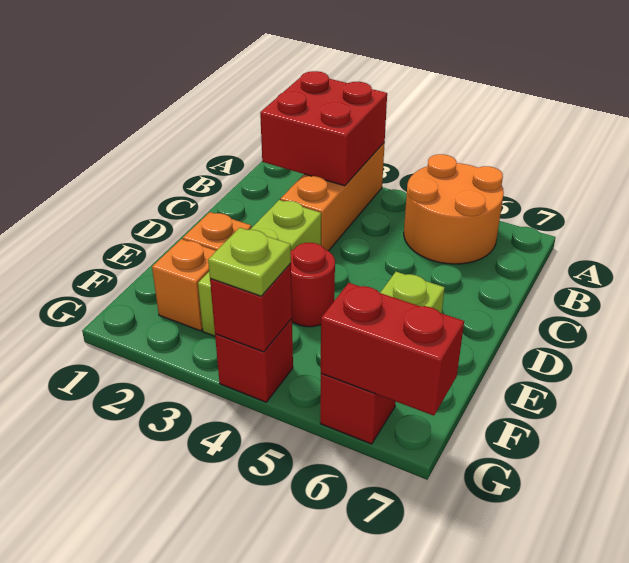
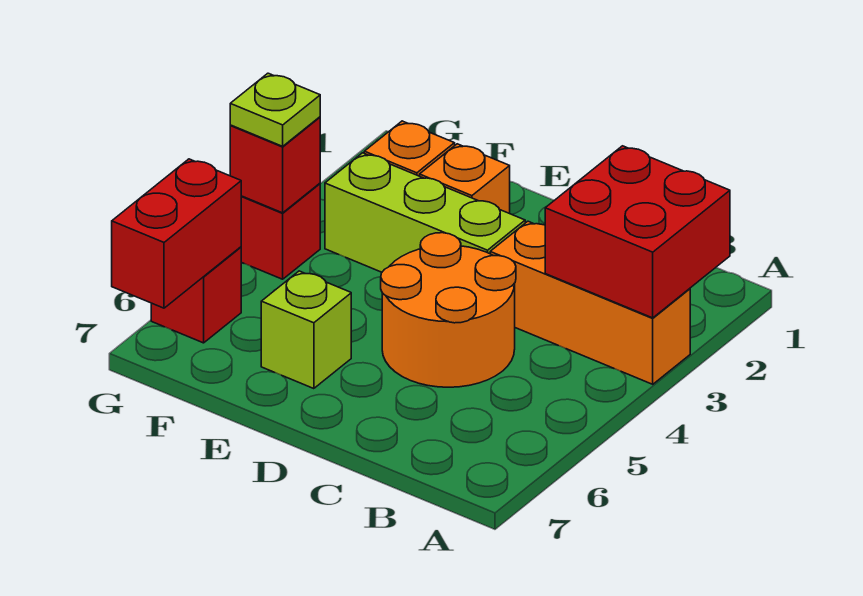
orange 2x2 round brick [404,154,504,264] -> orange 2x2 round brick moved to [381,233,516,387]
red 1x1 round brick [291,243,335,327] -> none

